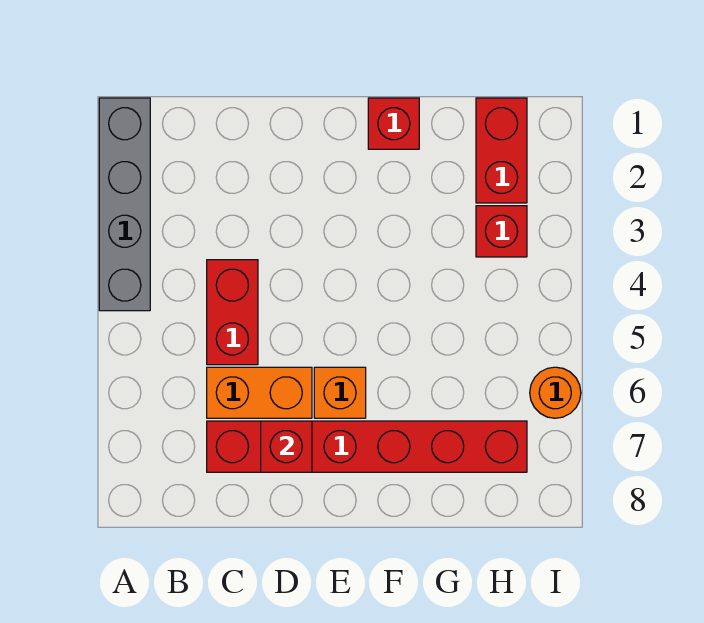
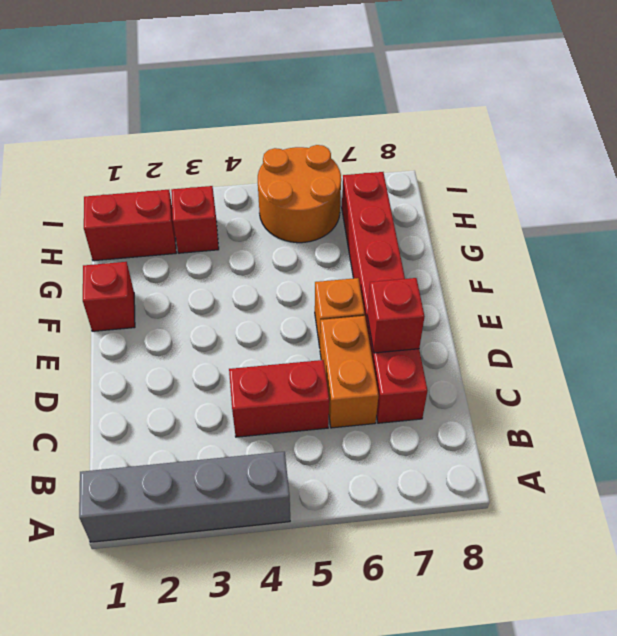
orange 1x1 round brick [530,367,581,418] -> orange 2x2 round brick [258,145,341,243]

